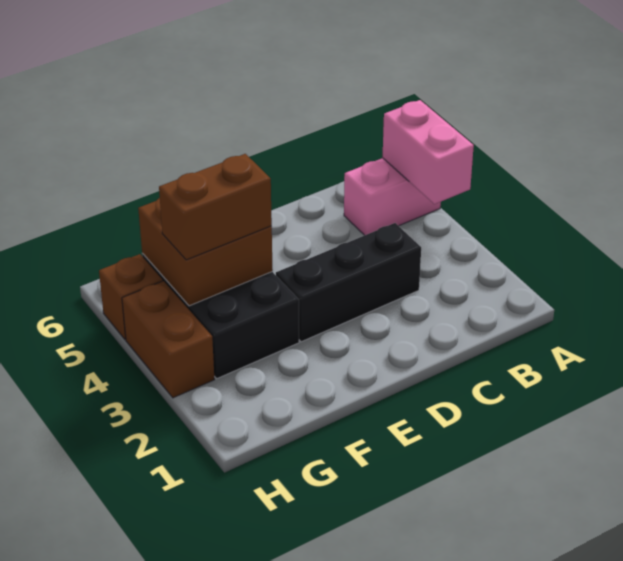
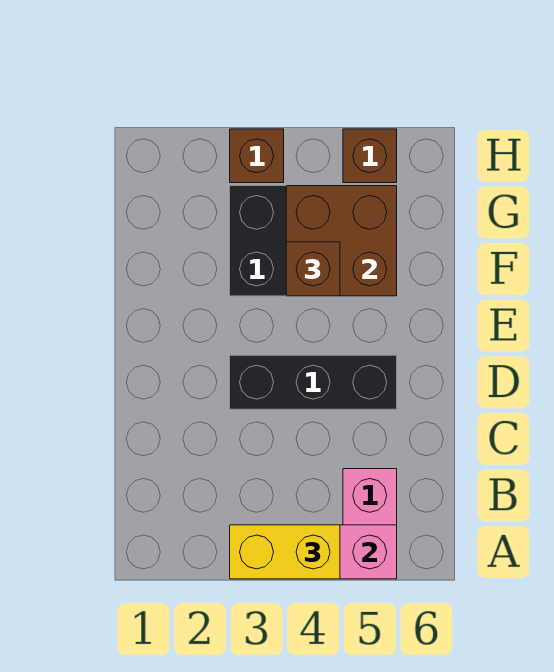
none -> yellow 1x2 brick [230,525,340,579]
black 1x3 brick [276,223,421,342] -> black 1x3 brick turned to [230,355,397,409]
brown 1x2 brick [159,154,272,260] -> brown 1x1 brick [286,242,340,296]
brown 1x2 brick [122,281,214,398] -> brown 1x1 brick [230,129,284,183]

